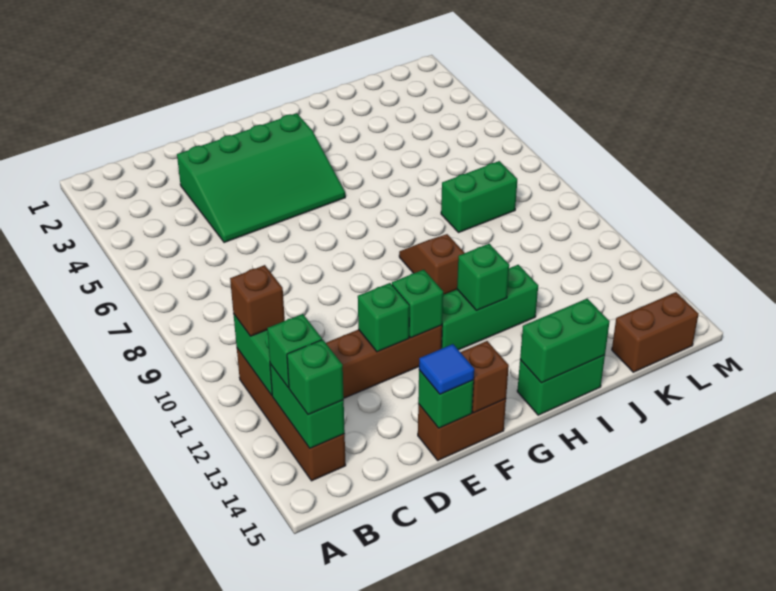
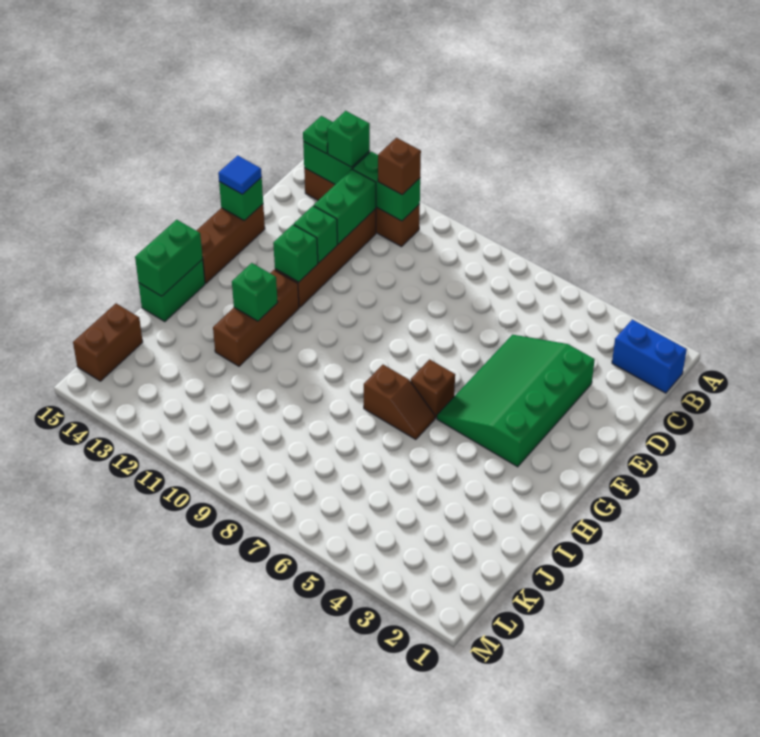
none -> blue 1x2 brick [612,320,687,393]
green 1x1 brick [287,340,344,415] -> green 1x1 plate [303,116,333,154]
brown 1x2 brick [418,399,506,460] -> brown 1x3 brick [196,204,265,283]
brown 1x1 brick [461,341,509,413] -> brown 1x1 brick moved to [411,359,455,418]
green 1x3 brick [441,265,538,350] -> brown 1x3 brick [213,270,299,366]
brown 1x2 slope [399,234,464,295] -> brown 1x2 slope moved to [364,365,435,440]
green 1x2 brick [441,161,517,233] -> green 1x2 brick moved to [314,169,376,244]

